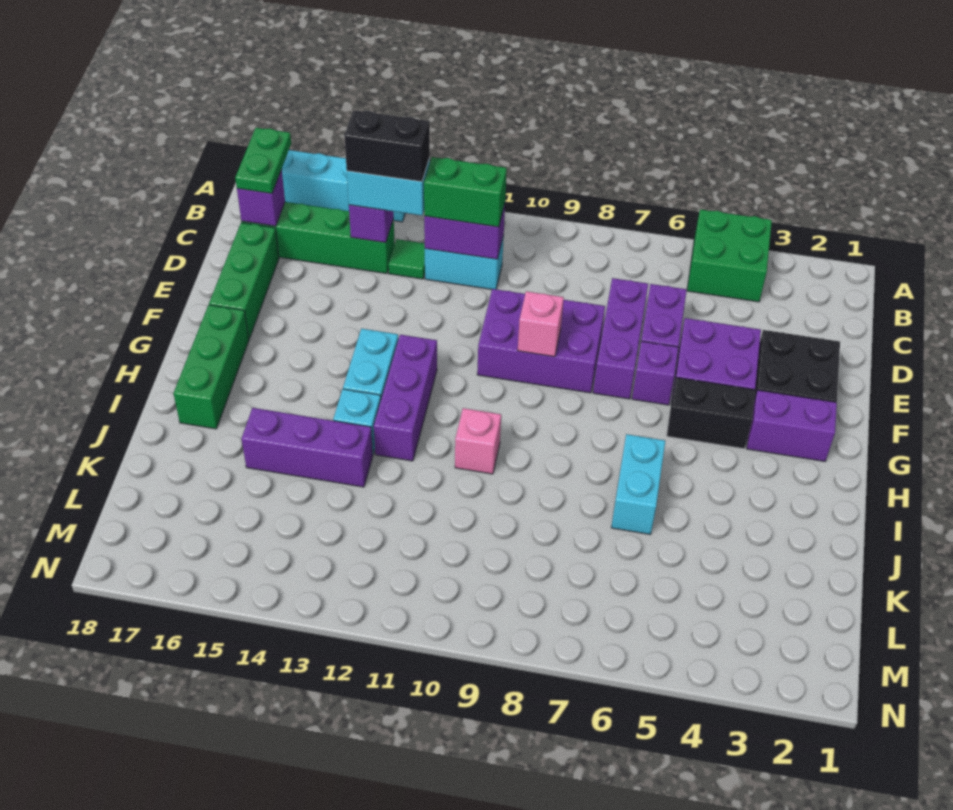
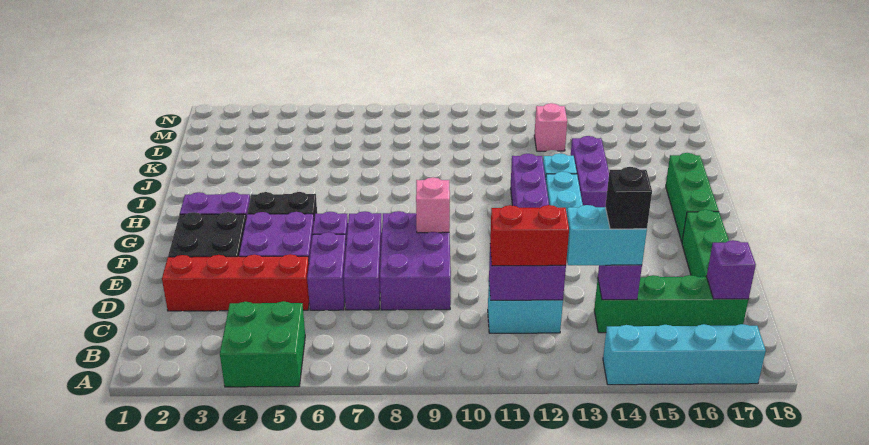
green 1x2 plate [235,128,291,194] -> none
green 1x2 brick [424,157,507,227] -> red 1x2 brick [490,205,569,266]
green 1x1 tile [388,239,425,279] -> none
black 1x2 brick [344,110,430,182] -> black 1x1 brick [605,167,652,229]
none -> red 1x4 brick [162,254,309,311]
purple 2x3 brick [477,289,605,393] -> purple 2x3 brick turned to [380,211,451,310]
cyan 1x2 brick [611,434,665,535] -> none
pink 1x1 brick [455,408,501,474] -> pink 1x1 brick moved to [534,103,567,151]
purple 1x3 brick [242,408,373,487] -> purple 1x3 brick turned to [571,136,609,207]

